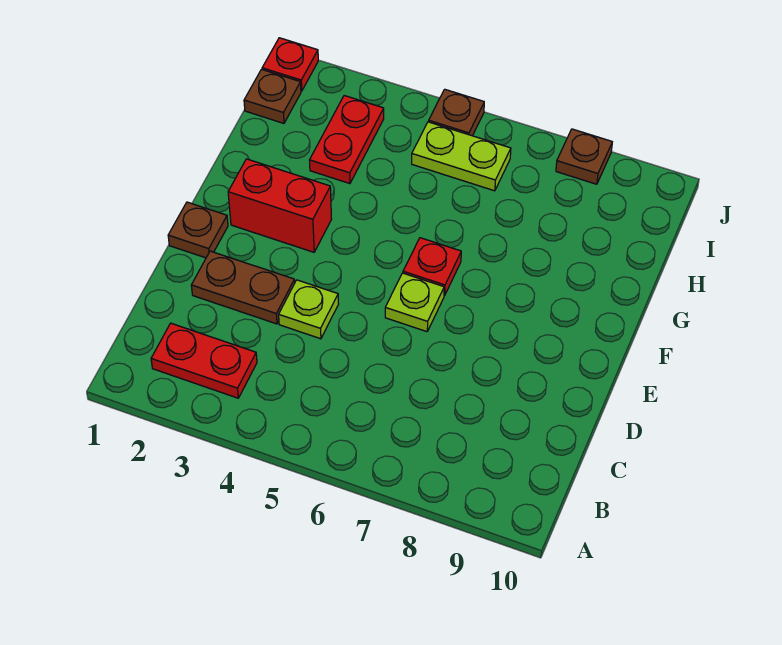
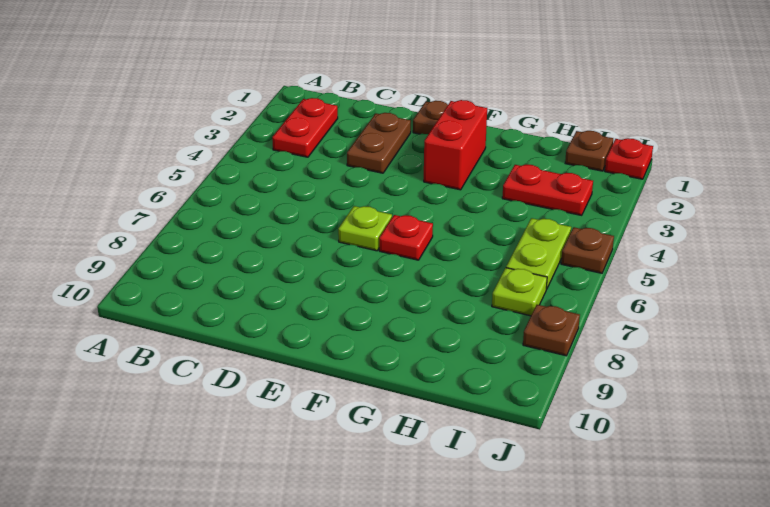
lime 1x1 plate [279,280,338,339] -> lime 1x1 plate moved to [492,268,547,316]

